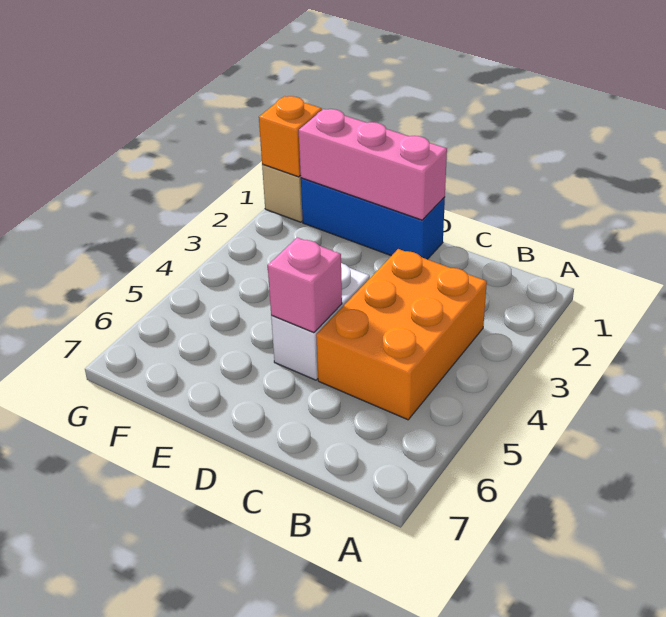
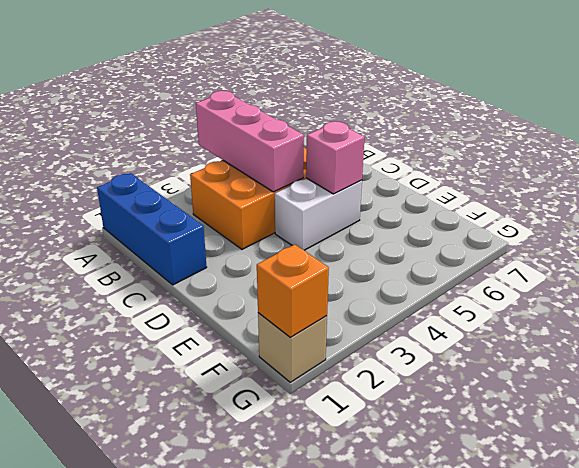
blue 1x3 brick [301,178,445,259] -> blue 1x3 brick moved to [97,173,207,285]
pink 1x3 brick [299,109,447,220] -> pink 1x3 brick moved to [196,91,304,192]

